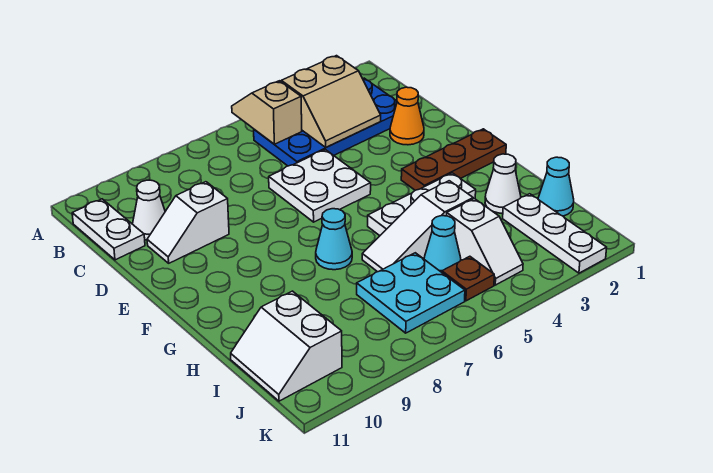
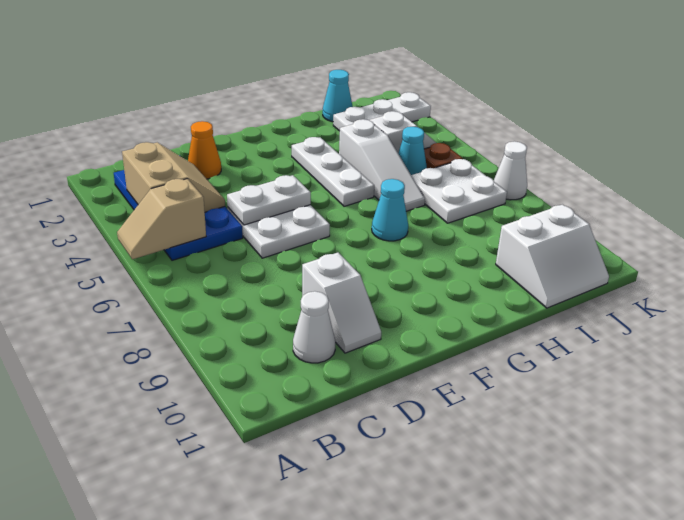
white 1x2 plate [72,199,145,260] -> white 1x2 plate moved to [227,175,311,225]
brown 1x3 plate [401,129,506,190] -> none
white 1x1 cone [485,154,521,213] -> white 1x1 cone moved to [494,141,527,200]
cyan 2x2 plate [357,253,465,333] -> white 2x2 plate [411,159,507,223]

